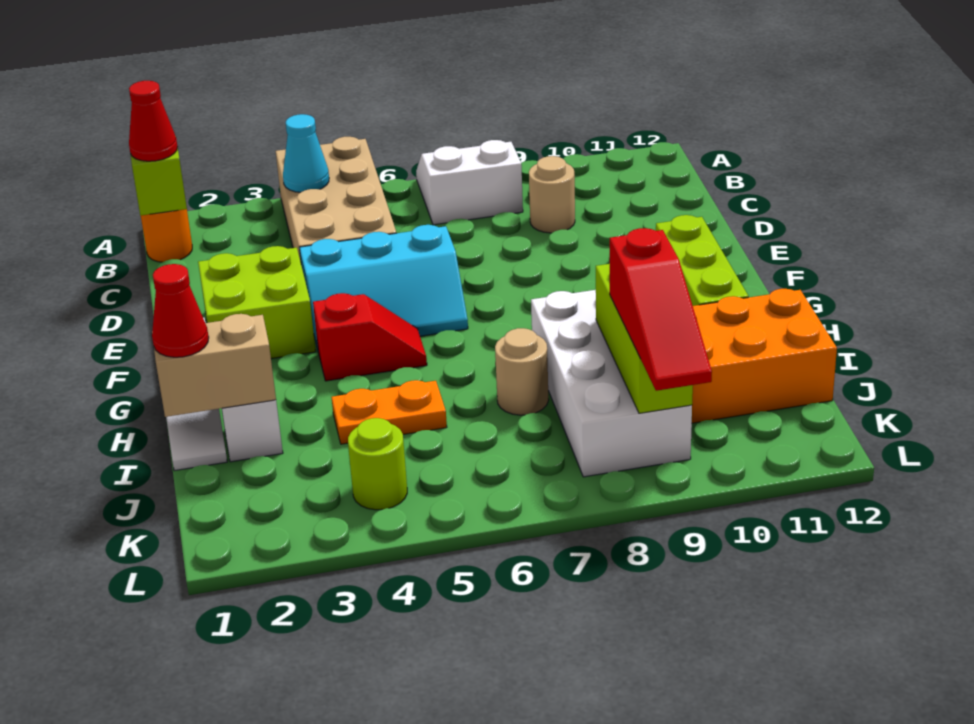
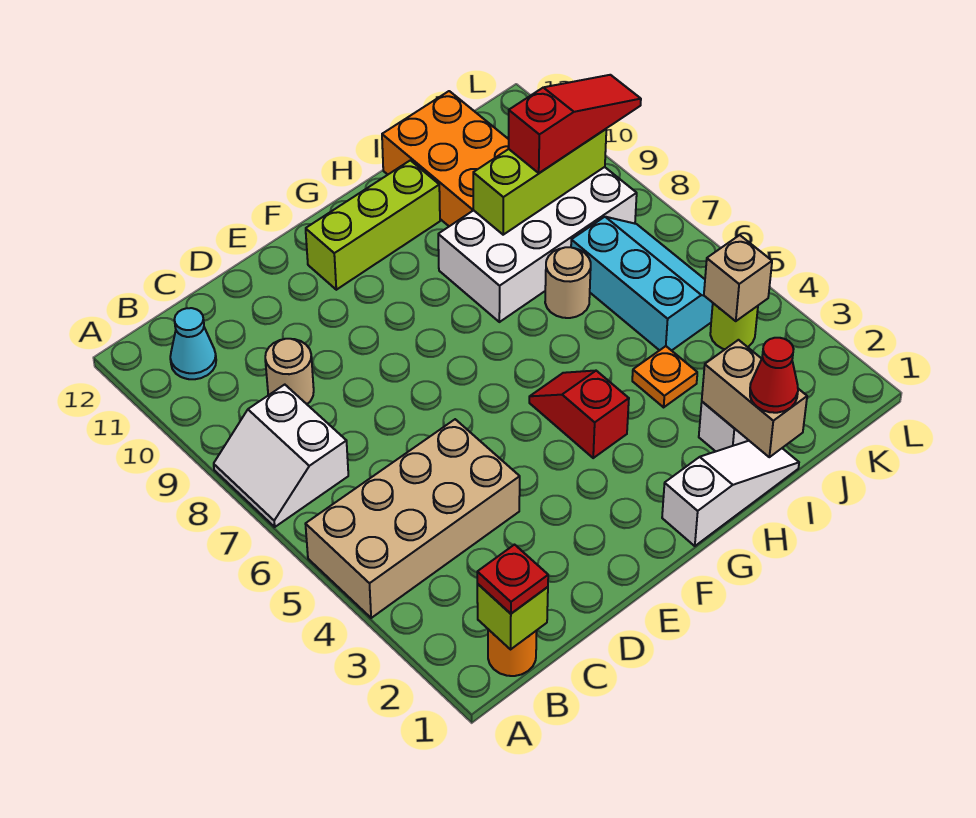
red 1x1 cone [129,81,178,161] -> red 1x1 plate [477,545,548,614]
cyan 1x1 cone [283,114,329,192] -> cyan 1x1 cone moved to [170,308,216,379]
lime 2x2 brick [198,246,316,359] -> none
cyan 2x3 slope [299,225,468,349] -> cyan 2x3 slope moved to [571,217,713,351]
orange 1x2 plate [332,380,447,444] -> orange 1x1 plate [632,346,697,407]
none -> tan 1x1 brick [704,235,772,321]

